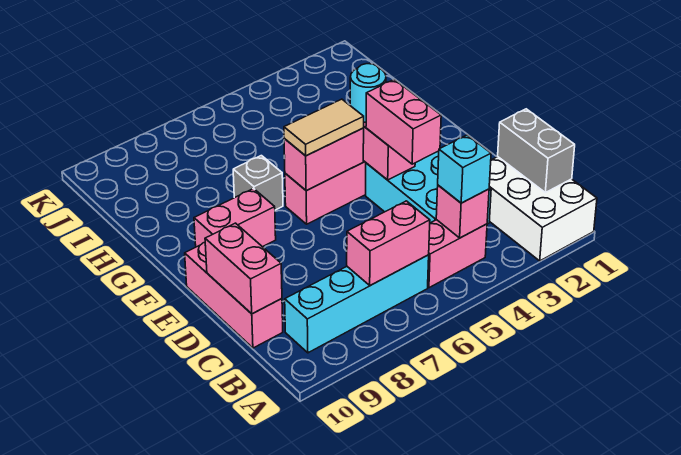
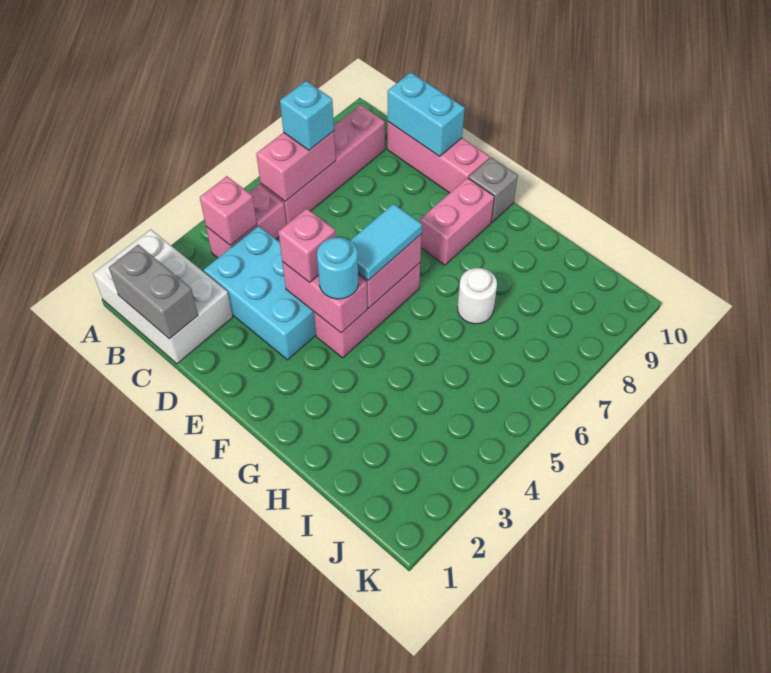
cyan 1x1 brick [438,135,491,203] -> cyan 1x1 brick moved to [280,81,334,150]
cyan 1x4 brick [285,255,429,353] -> pink 1x4 brick [261,105,385,225]
pink 1x2 brick [205,223,282,314] -> cyan 1x2 brick [387,72,465,156]
pink 1x2 brick [366,80,441,164] -> pink 1x1 brick [278,208,336,283]
tan 1x2 tile [284,99,364,156] -> cyan 1x2 tile [350,204,422,280]
grey 1x1 brick [233,156,283,210] -> grey 1x1 brick moved to [469,157,518,222]
none -> white 1x1 round brick [458,268,497,324]

